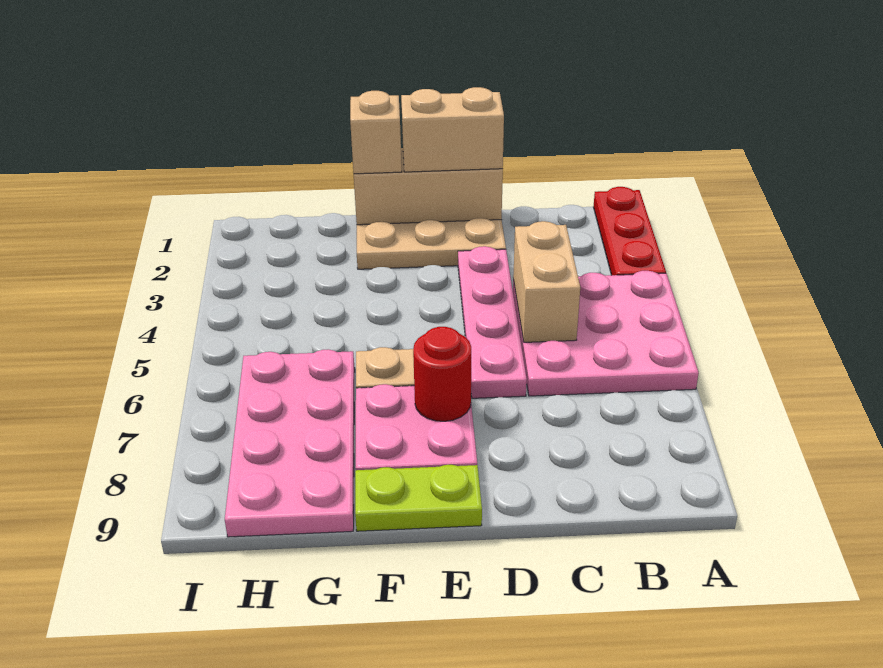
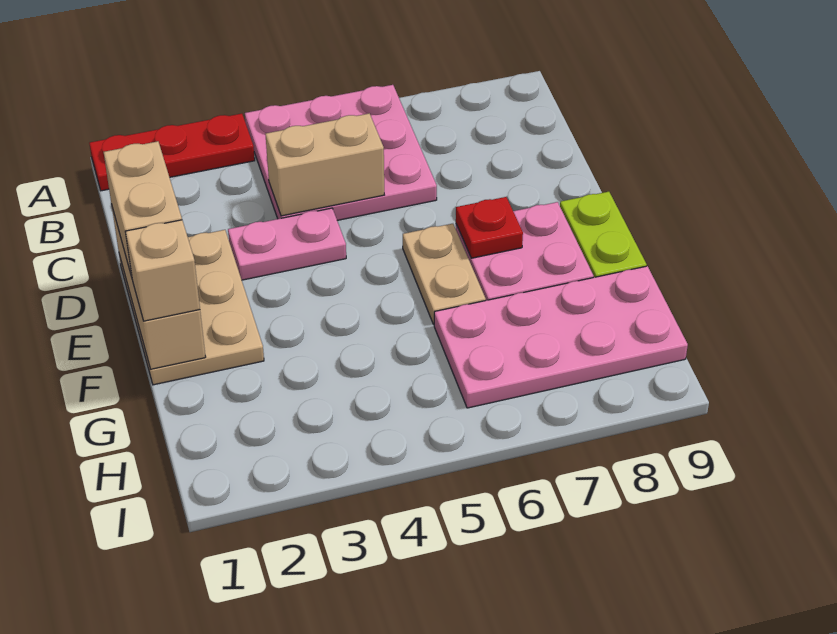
pink 1x4 plate [458,246,527,398] -> pink 1x2 plate [228,208,346,280]
red 1x1 round brick [413,327,471,421] -> red 1x1 plate [456,197,523,258]

